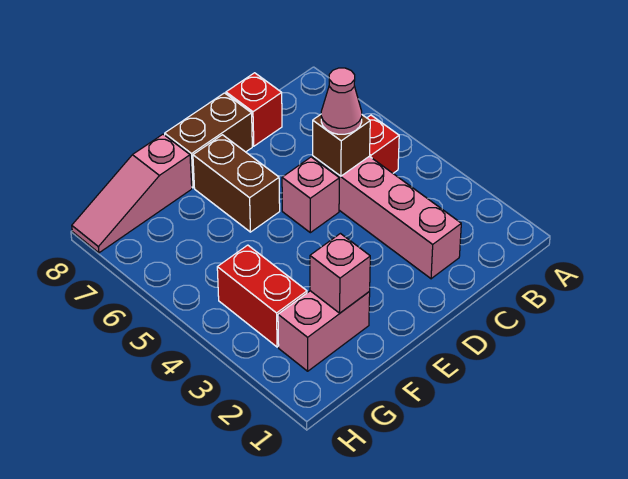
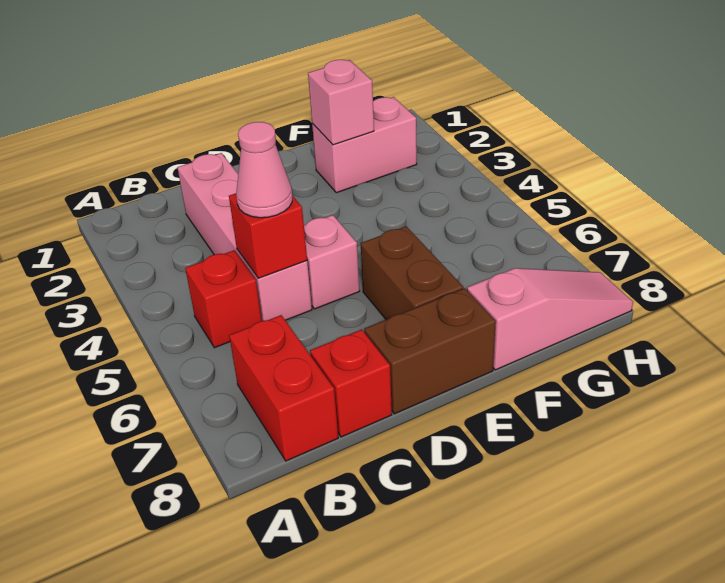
brown 1x1 brick [313,115,370,176] -> red 1x1 brick [229,193,307,278]
red 1x2 brick [217,245,307,347] -> red 1x2 brick moved to [229,315,338,461]

